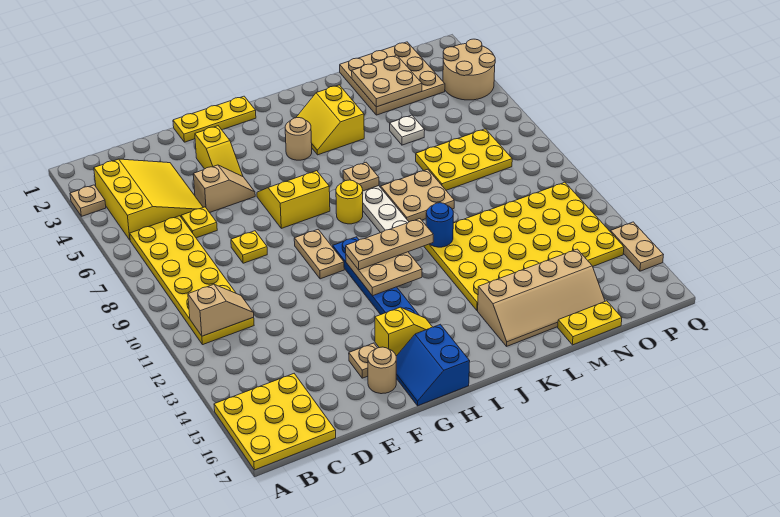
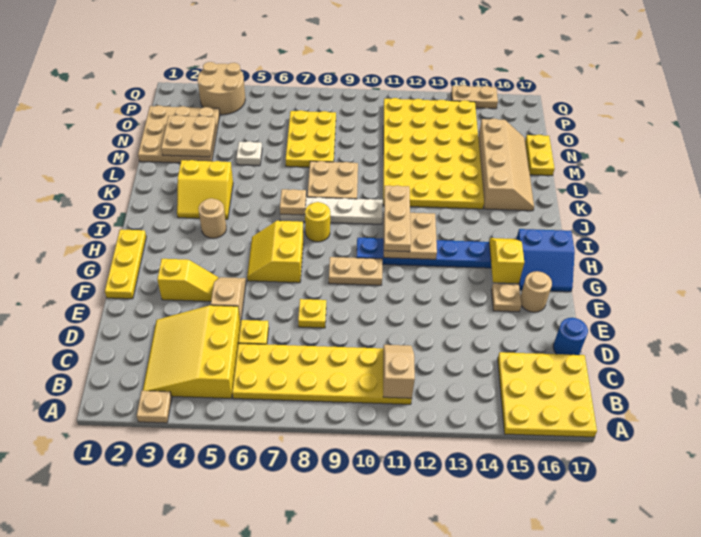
yellow 3x3 slope [94,159,203,240] -> yellow 3x3 slope turned to [143,305,240,398]
blue 1x1 round brick [426,203,453,247] -> blue 1x1 round brick moved to [553,318,588,355]

